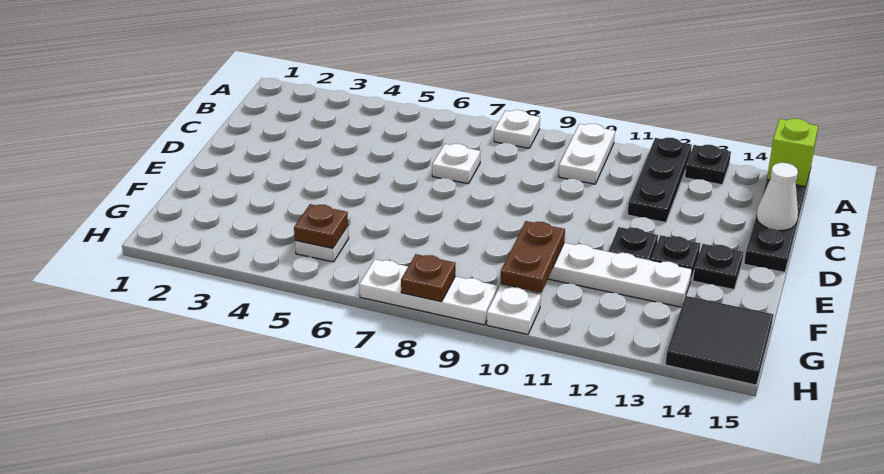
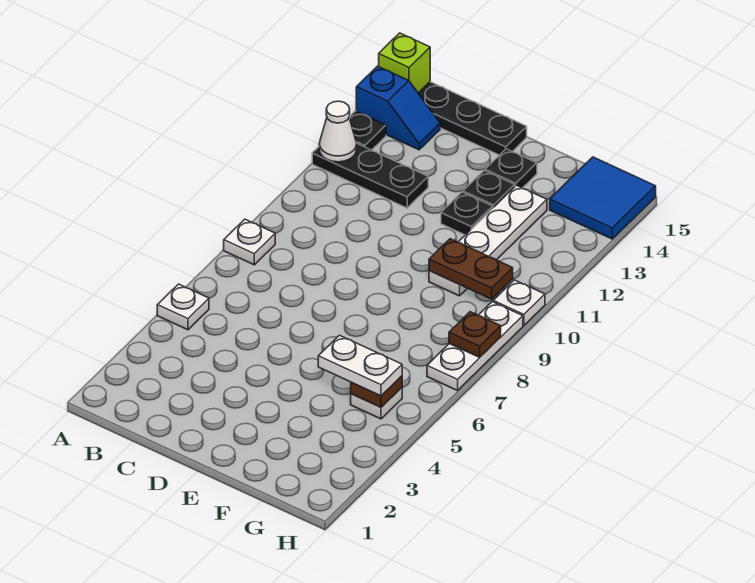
white 1x2 plate [559,124,615,184] -> white 1x2 plate moved to [318,335,402,396]
none -> blue 1x2 slope [356,66,440,150]
white 1x1 plate [432,144,480,184] -> white 1x1 plate moved to [157,284,209,330]
white 1x1 cone [757,163,798,230] -> white 1x1 cone moved to [319,101,357,162]
black 2x2 tile [665,296,773,385] -> blue 2x2 tile [550,157,656,239]

